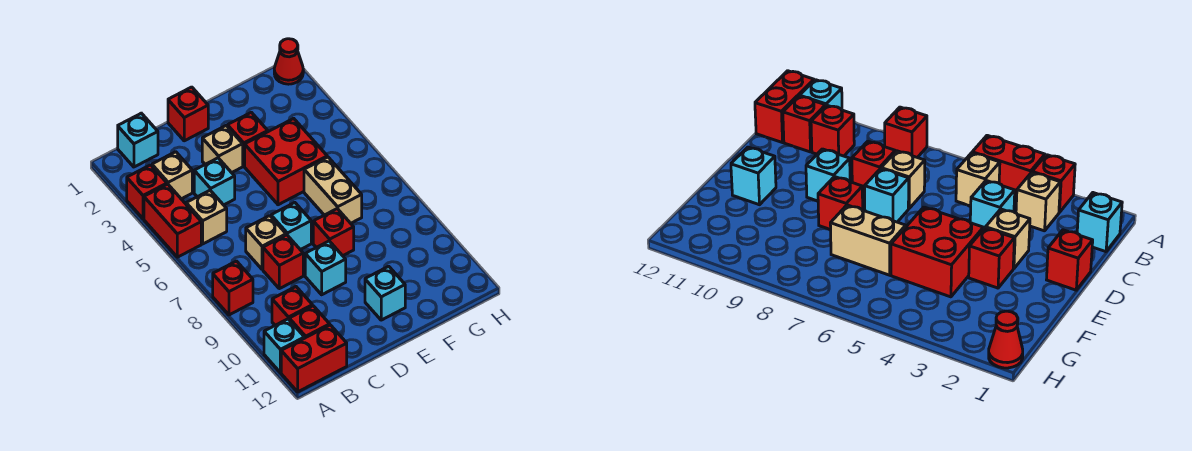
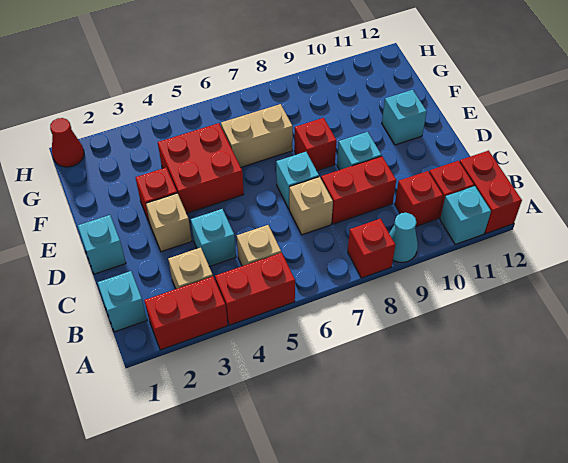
red 1x1 brick [127,165,167,219] -> red 1x2 brick [144,276,228,350]
none -> cyan 1x1 cone [389,213,418,262]
red 1x1 brick [263,235,303,289] -> red 1x2 brick [321,156,396,224]
red 1x1 brick [168,87,208,141] -> cyan 1x1 brick [78,215,126,274]

